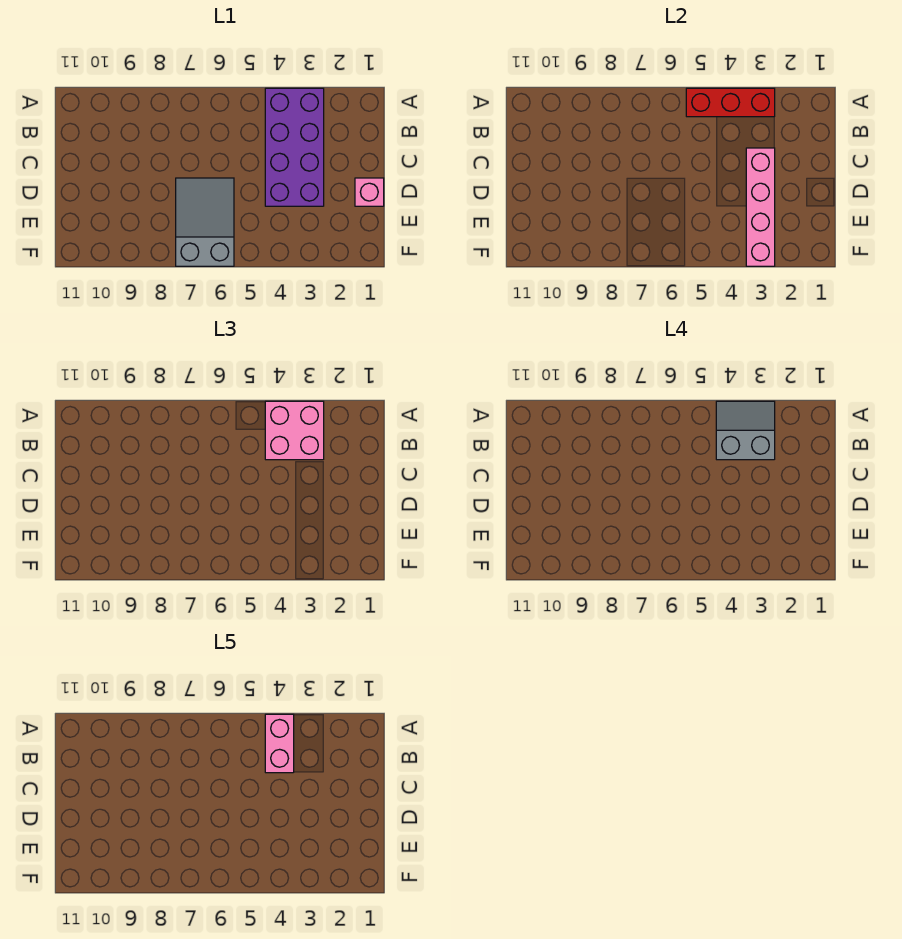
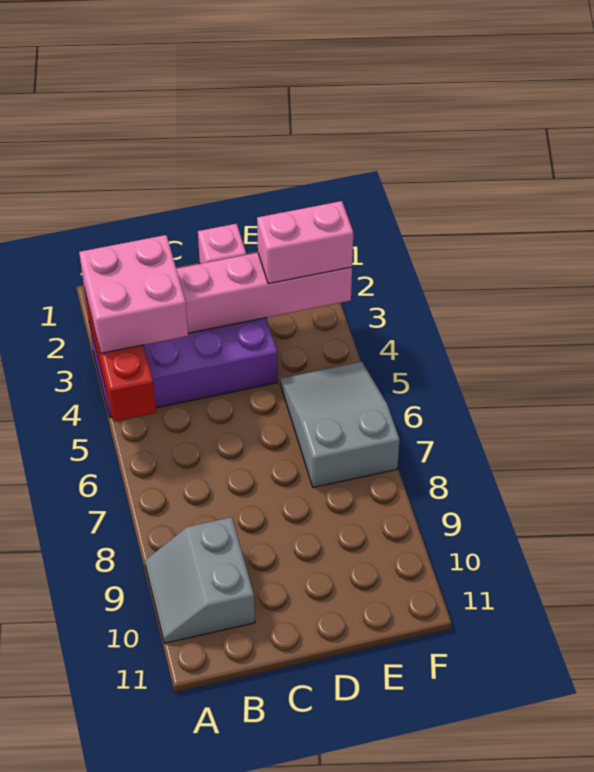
grey 2x2 slope [716,401,775,460] -> grey 2x2 slope moved to [145,517,255,643]
pink 1x2 brick [265,714,294,773] -> pink 1x2 brick moved to [257,201,353,284]
grey 2x3 slope [176,178,234,266] -> grey 2x3 slope turned to [280,362,400,488]

